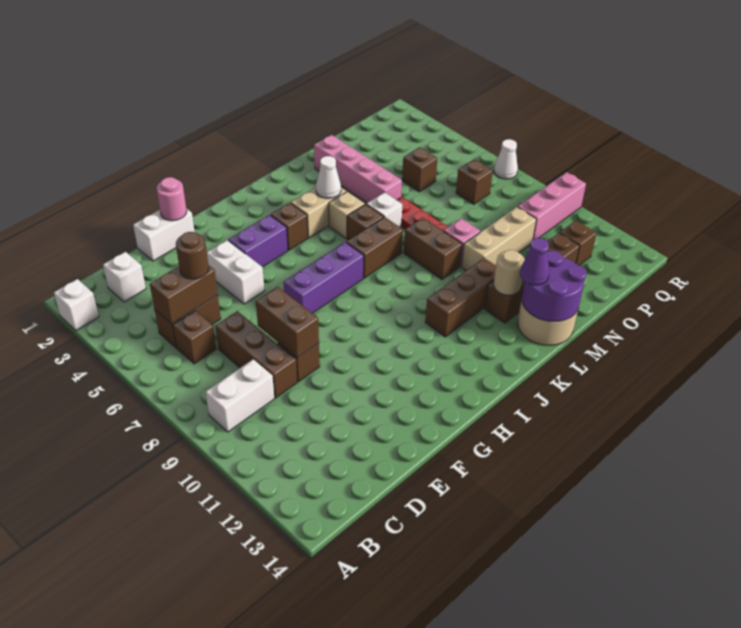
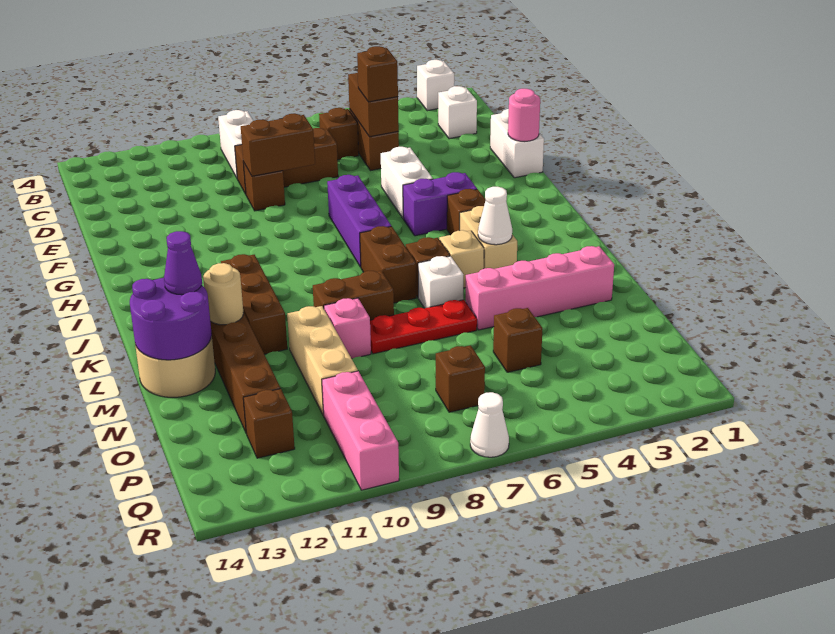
brown 1x1 round brick [176,232,209,279] -> brown 1x1 brick [357,46,398,102]
white 1x2 brick [207,240,264,304] -> white 1x2 brick turned to [381,147,433,218]
purple 1x2 brick [228,215,288,267] -> purple 1x2 brick turned to [403,172,477,236]

